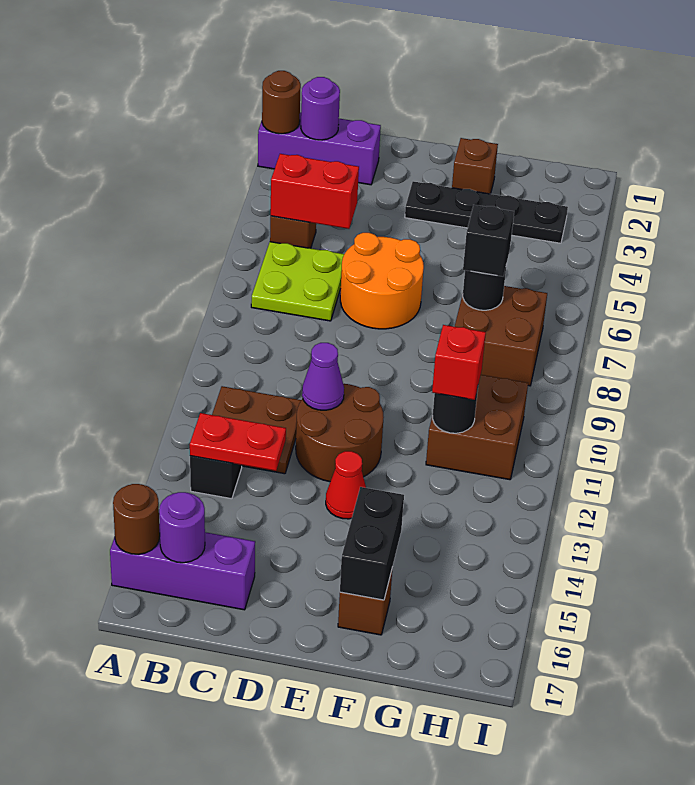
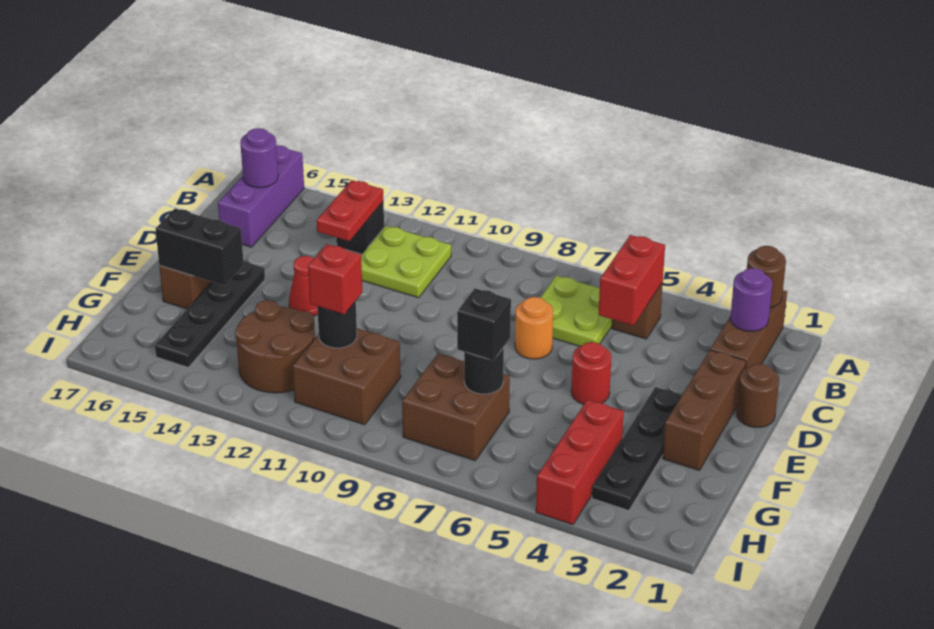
purple 1x3 brick [258,112,381,185] -> brown 1x3 brick [710,290,787,369]
brown 1x1 round brick [113,484,160,554] -> brown 1x1 round brick moved to [737,364,779,428]
brown 2x2 plate [212,386,301,474] -> lime 2x2 plate [361,226,451,298]
orange 2x2 round brick [340,233,424,329] -> orange 1x1 round brick [515,297,553,359]
brown 2x2 round brick [296,384,384,482] -> brown 2x2 round brick moved to [235,300,315,393]
purple 1x1 cone [302,343,344,410] -> none
none -> red 1x1 round brick [571,342,611,404]
none -> black 1x4 plate [155,260,265,367]
brown 1x1 brick [452,138,498,194] -> brown 1x3 brick [663,350,746,470]
none -> red 1x3 brick [536,400,624,525]

